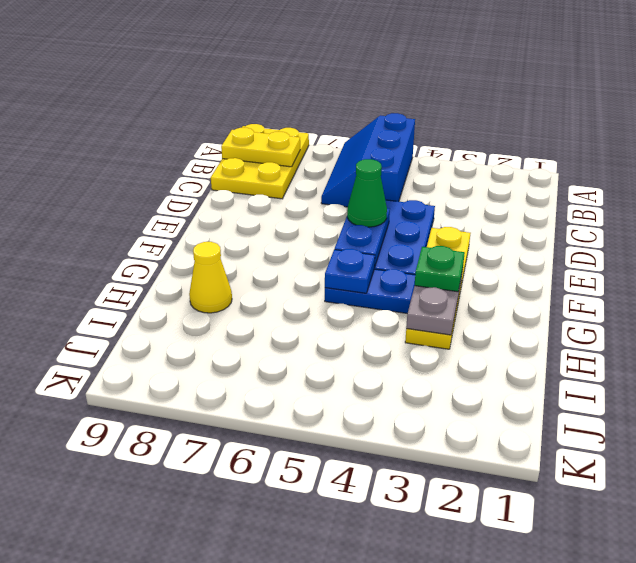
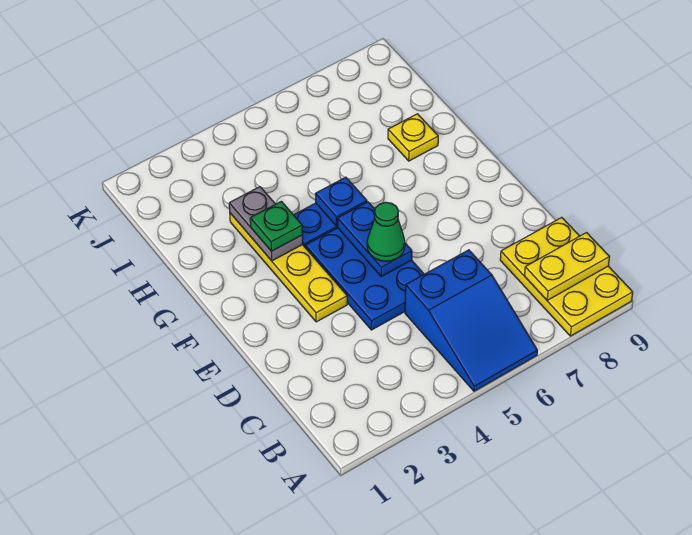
blue 2x3 slope [321,113,415,207] -> blue 2x3 slope turned to [405,250,537,391]
yellow 1x1 cone [189,242,232,313] -> yellow 1x1 plate [388,114,438,161]

